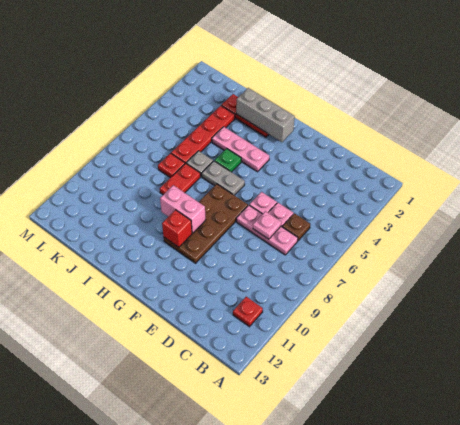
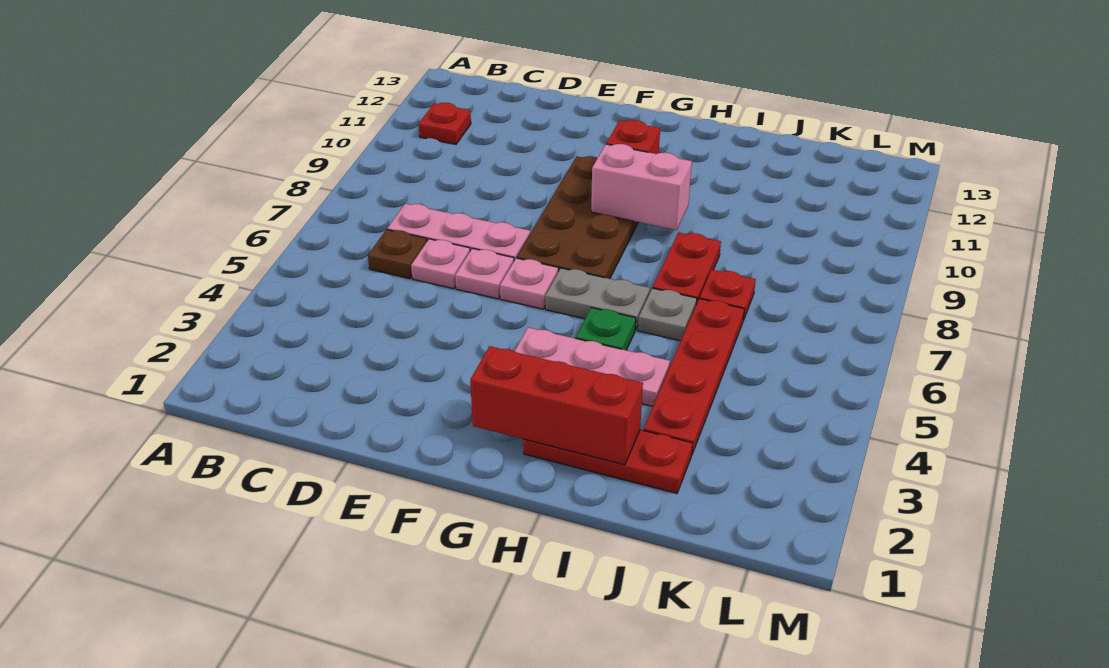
pink 1x1 plate [253,211,281,239] -> pink 1x1 plate moved to [500,258,558,309]
grey 1x3 brick [236,88,295,142] -> red 1x3 brick [470,346,643,465]

